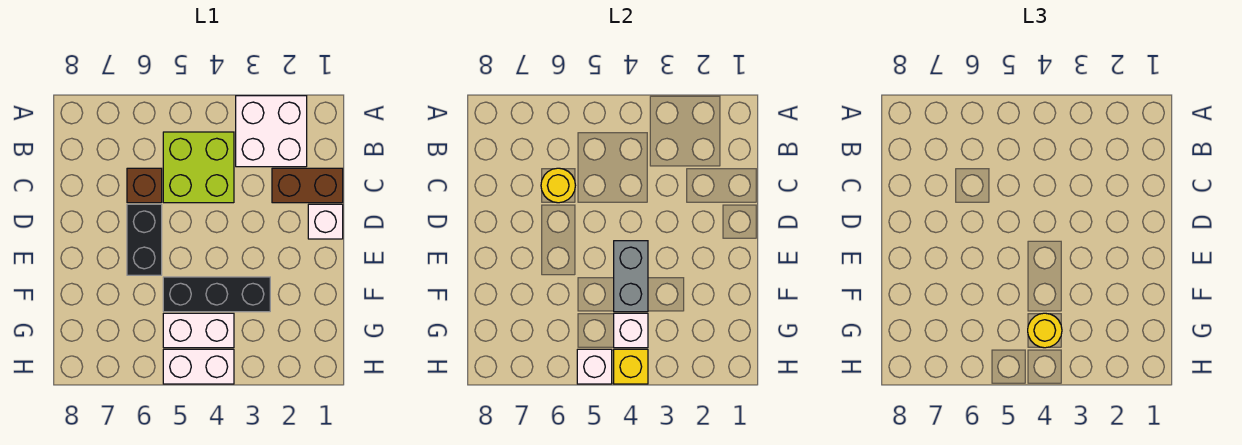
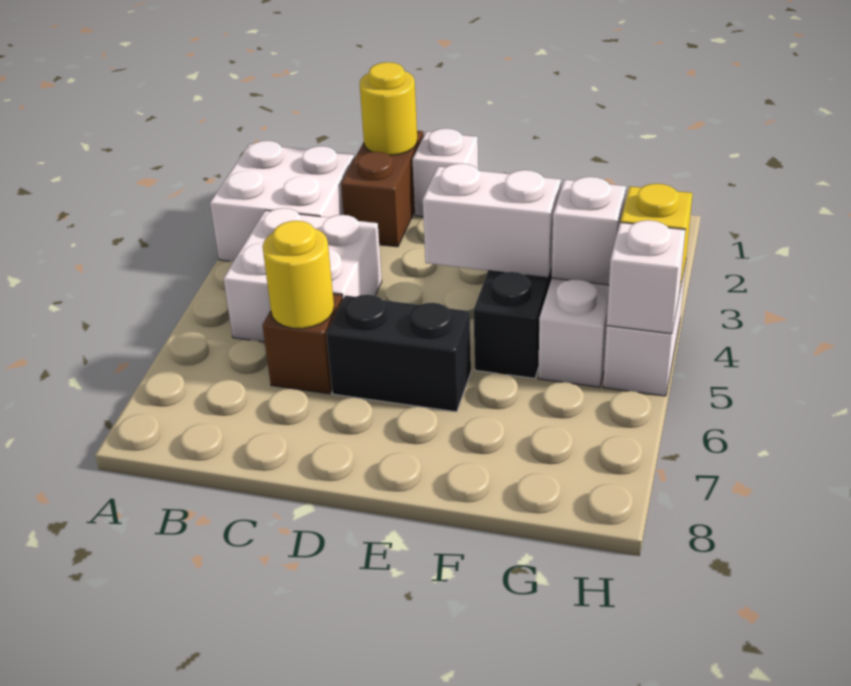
lime 2x2 brick [163,132,234,203] -> white 2x2 brick [223,208,382,342]
grey 1x2 brick [614,241,648,312] -> white 1x2 brick [423,164,561,278]
yellow 1x1 round brick [1028,313,1062,348] -> yellow 1x1 round brick moved to [360,62,417,155]

